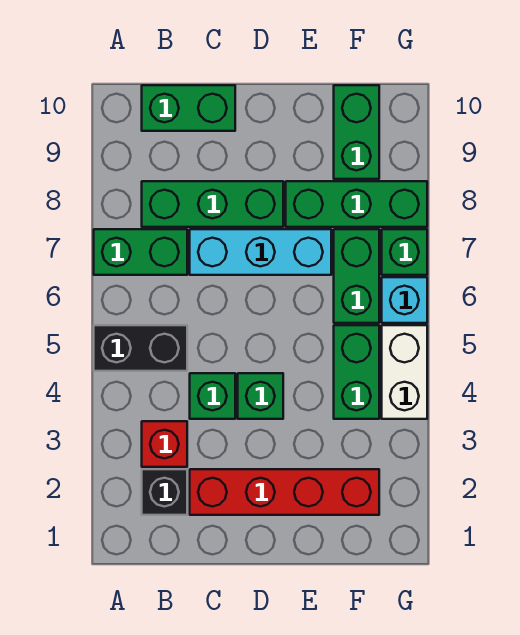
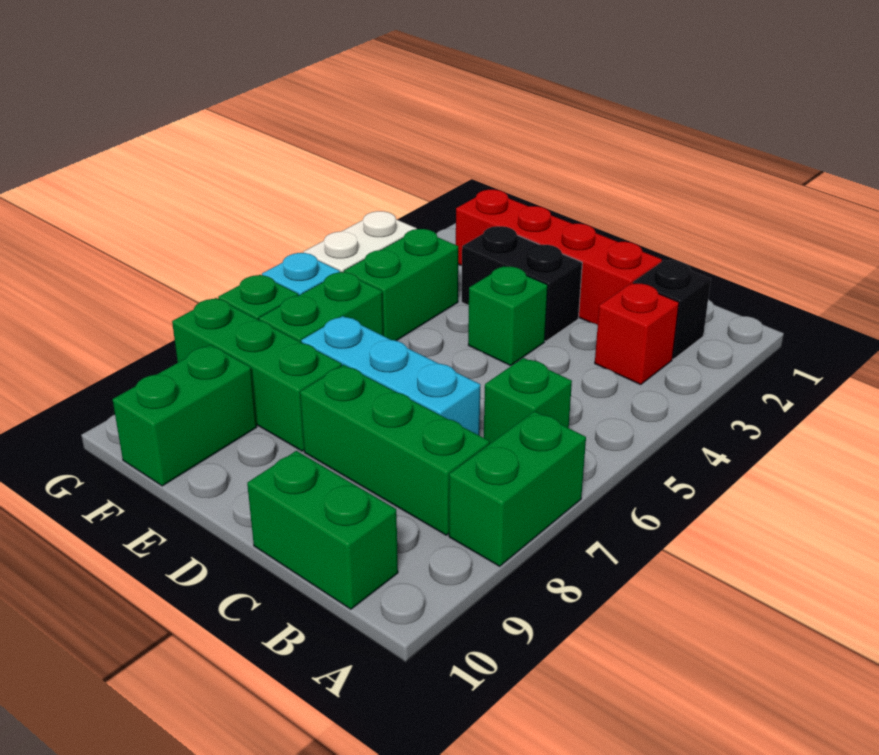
black 1x2 brick [94,325,187,371] -> black 1x2 brick moved to [462,226,582,341]
green 1x2 brick [94,229,187,275] -> green 1x2 brick turned to [449,411,586,566]
green 1x1 brick [190,373,235,419] -> green 1x1 brick moved to [484,358,572,444]

